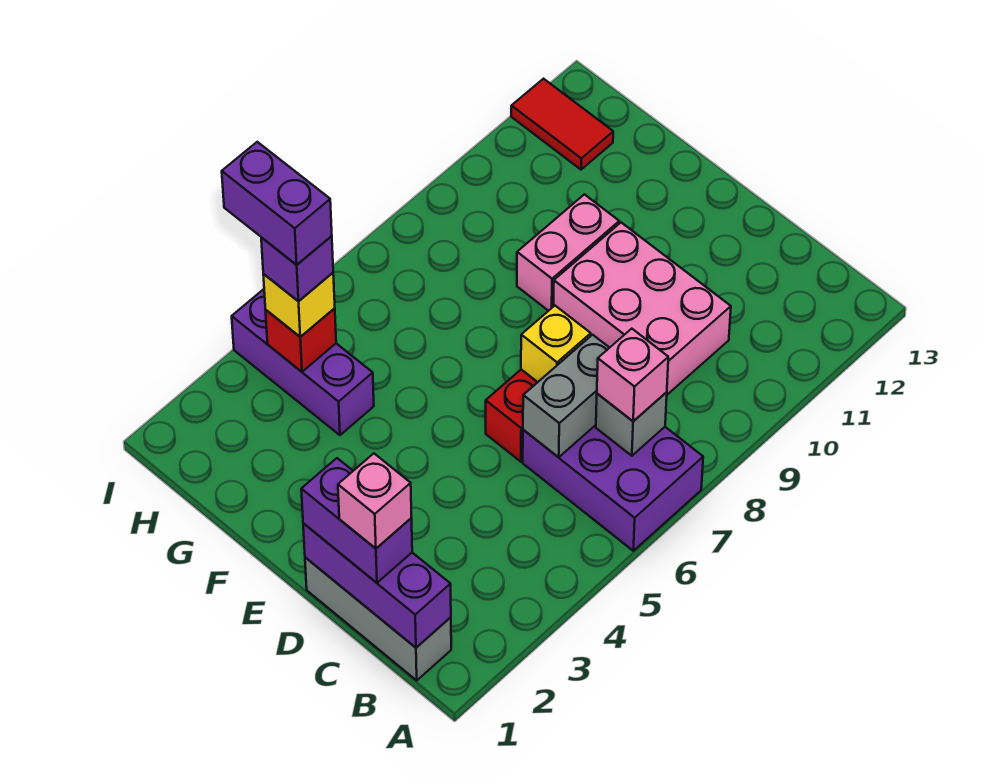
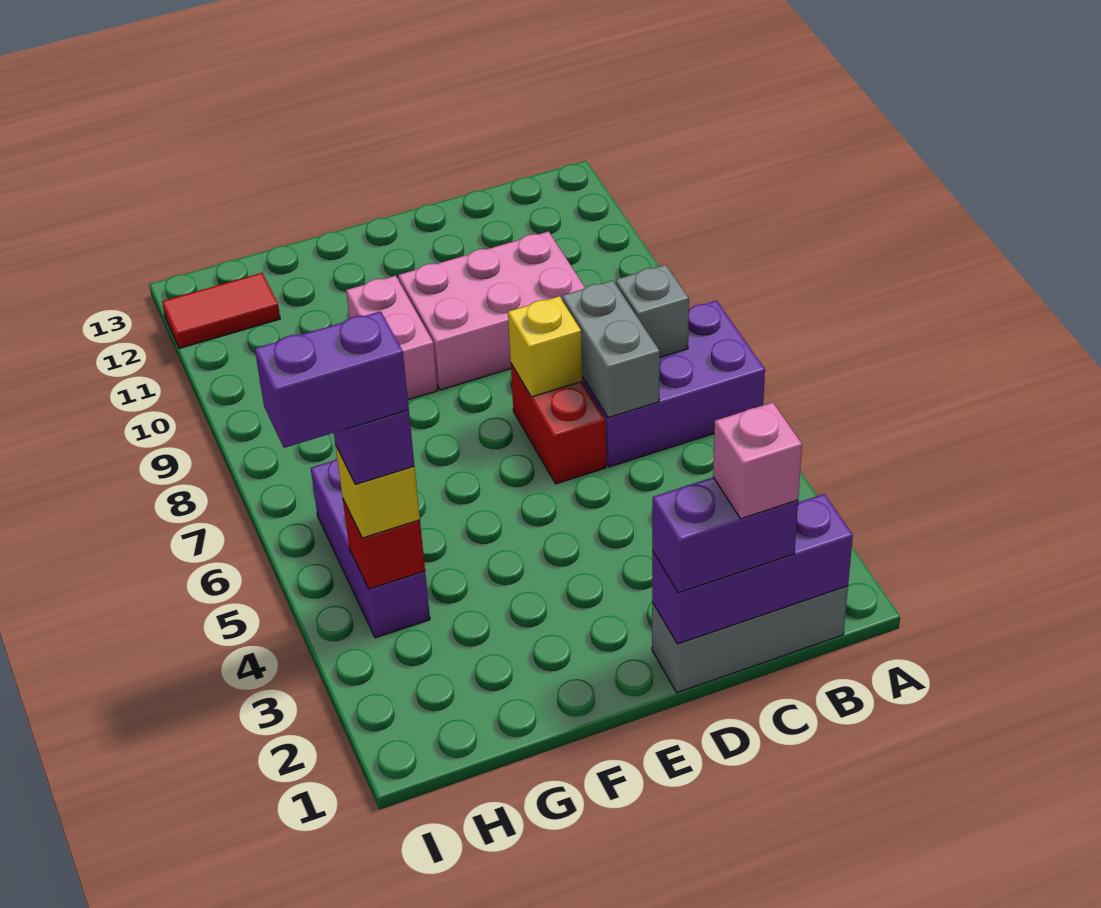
pink 1x1 brick [597,329,668,421] -> none
purple 1x3 brick [232,289,374,435] -> purple 1x3 brick turned to [311,459,430,638]

